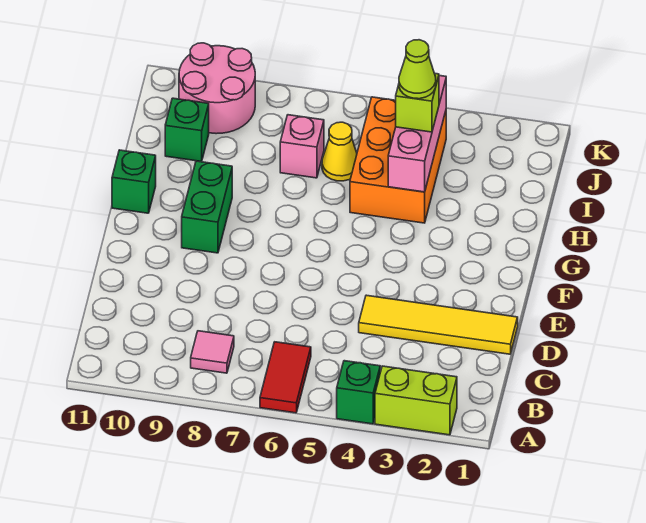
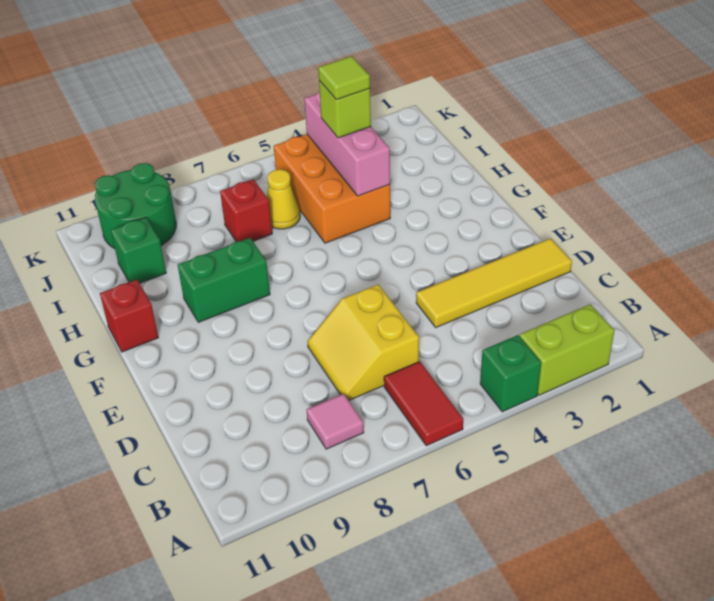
none -> yellow 2x2 slope [307,284,419,400]
green 1x2 brick [182,161,232,253] -> green 1x2 brick turned to [178,238,270,322]
green 1x1 brick [112,150,156,213] -> red 1x1 brick [100,280,158,352]
lime 1x1 cone [399,40,436,99] -> lime 1x1 tile [318,56,370,100]
pink 1x1 brick [280,115,324,178] -> red 1x1 brick [220,179,272,242]
pink 2x2 round brick [179,43,255,134] -> green 2x2 round brick [95,163,176,249]

